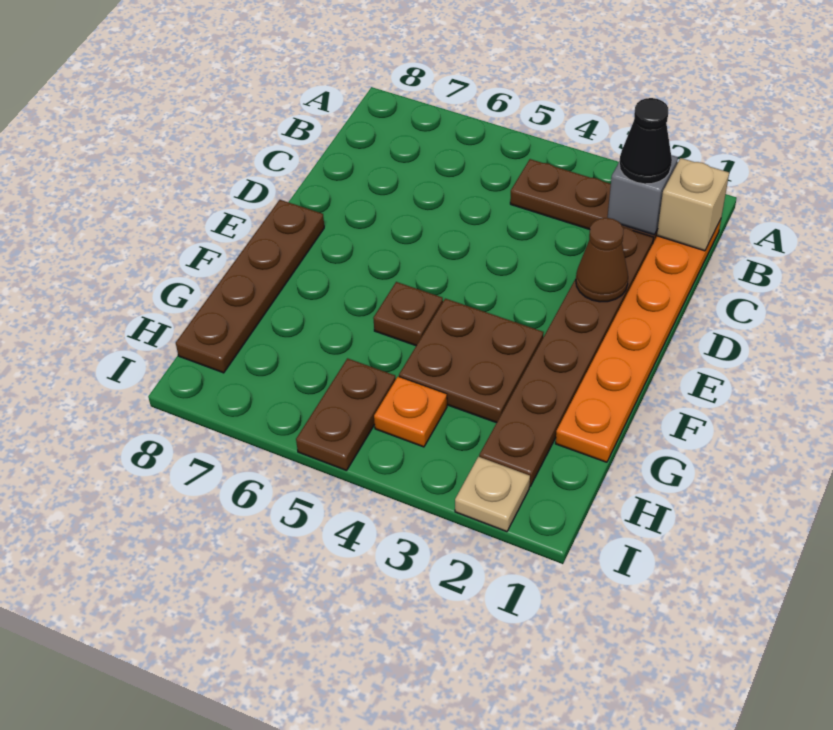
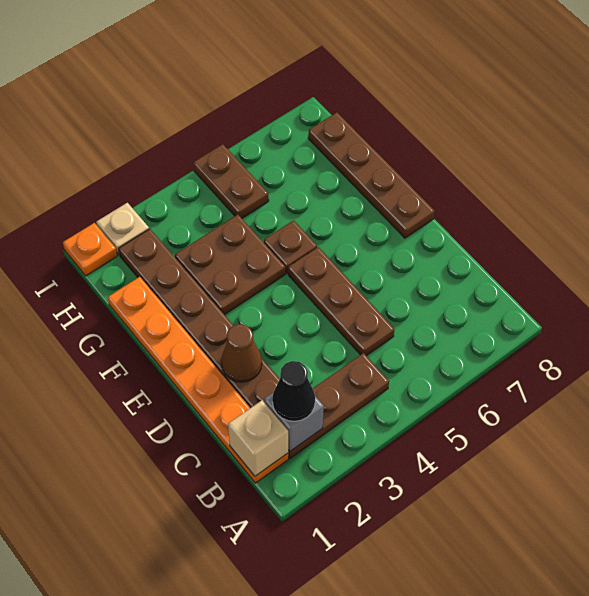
none -> brown 1x3 plate [288,247,395,356]
orange 1x1 plate [374,377,447,447] -> orange 1x1 plate moved to [63,223,117,276]

